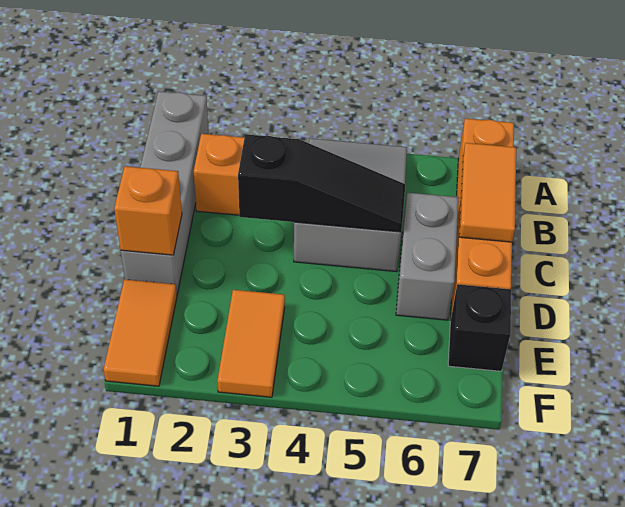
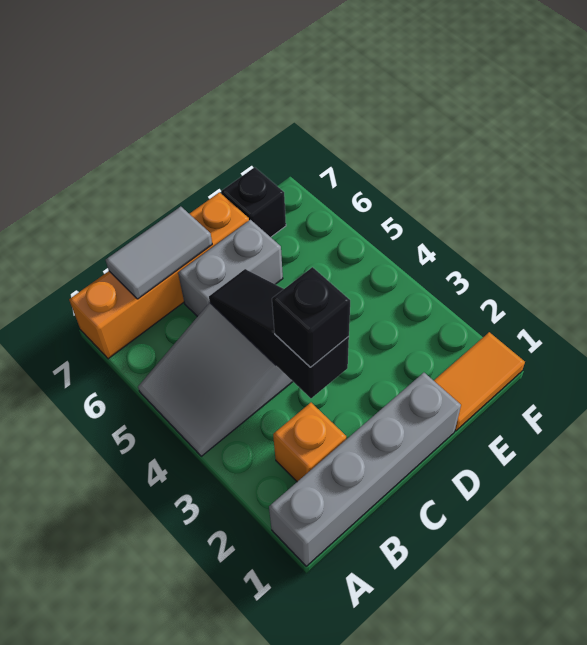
orange 1x2 tile [459,143,516,242] -> grey 1x2 tile [106,207,212,299]
none -> black 1x1 brick [272,267,350,367]
orange 1x1 brick [114,166,182,255] -> none
orange 1x2 tile [217,290,285,397] -> none

